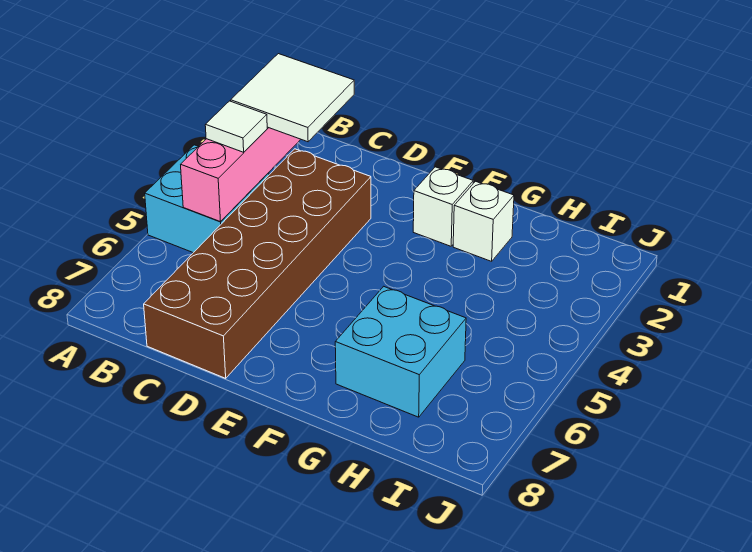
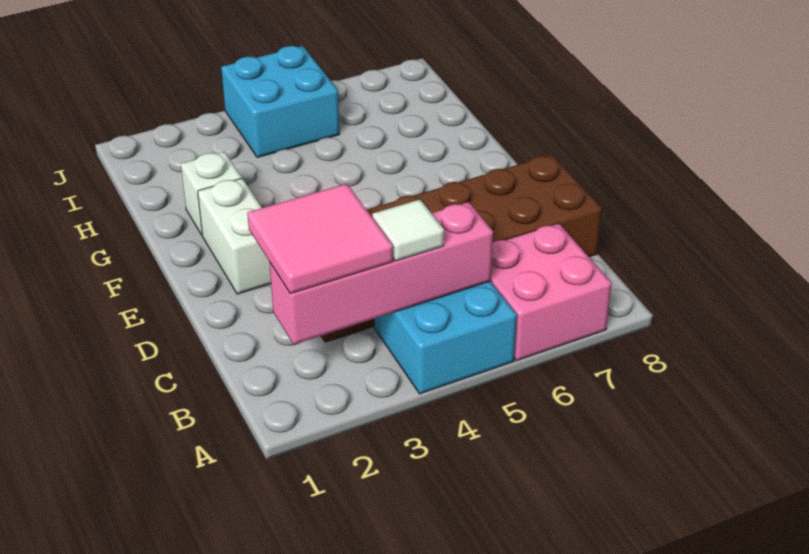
none -> pink 2x2 brick [491,223,612,361]
white 2x2 tile [231,54,354,142] -> pink 2x2 tile [247,184,393,294]
white 1x1 brick [413,167,473,246] -> white 1x2 brick [198,178,271,294]
cyan 2x2 brick [335,286,466,417] -> cyan 2x2 brick moved to [221,46,340,158]

